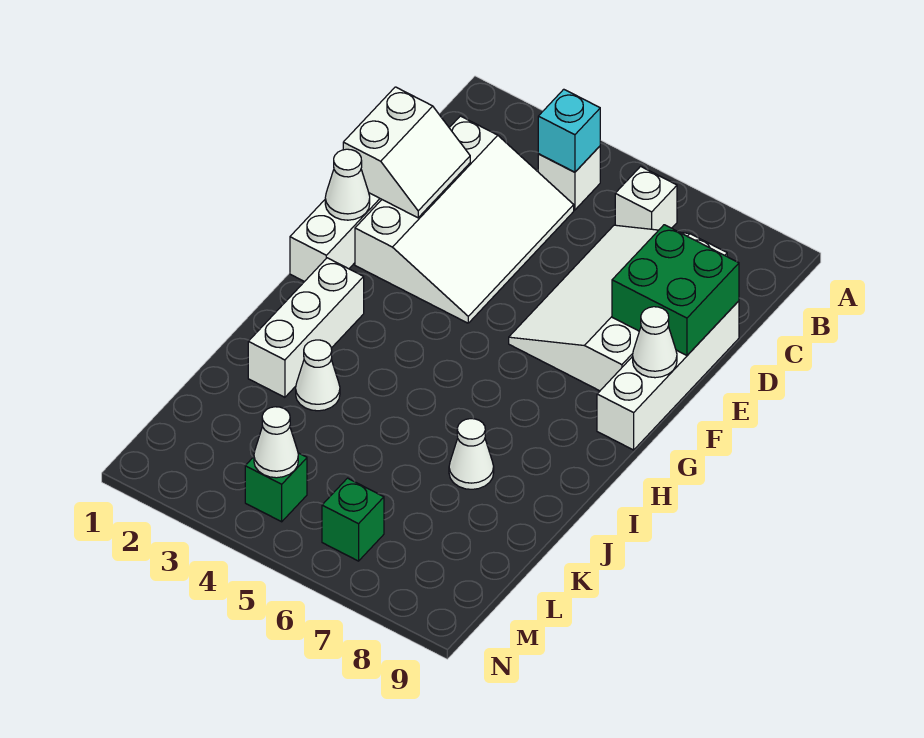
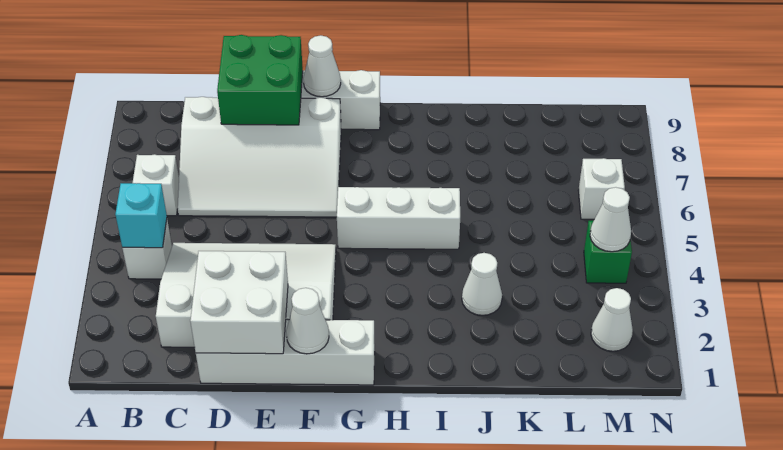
white 2x2 slope [343,87,470,218] -> white 2x2 brick [190,251,288,354]
white 1x3 brick [248,258,364,397] -> white 1x3 brick moved to [337,187,460,249]
white 1x1 cone [449,419,494,489] -> white 1x1 cone moved to [591,288,633,351]
green 1x1 brick [322,478,384,561] -> white 1x1 brick [578,158,625,219]

